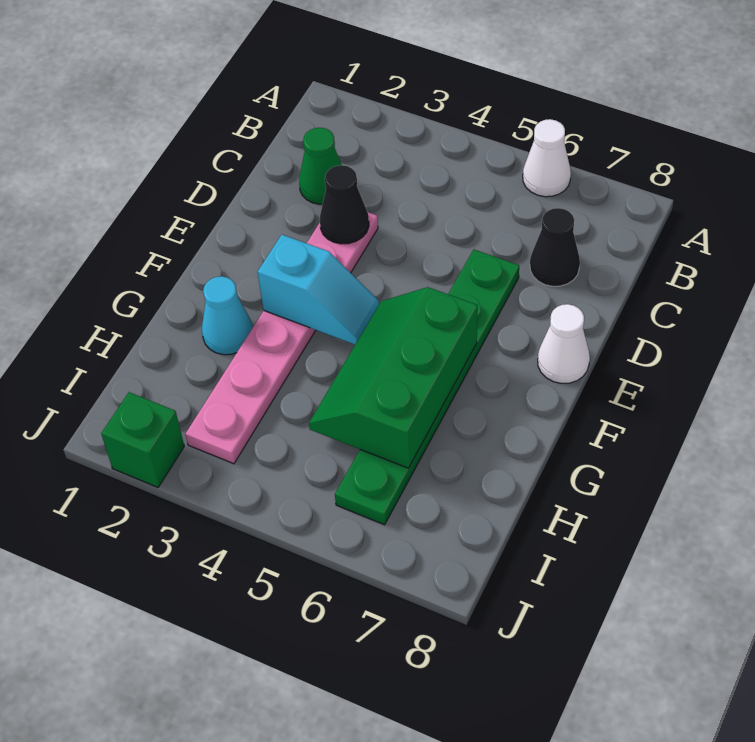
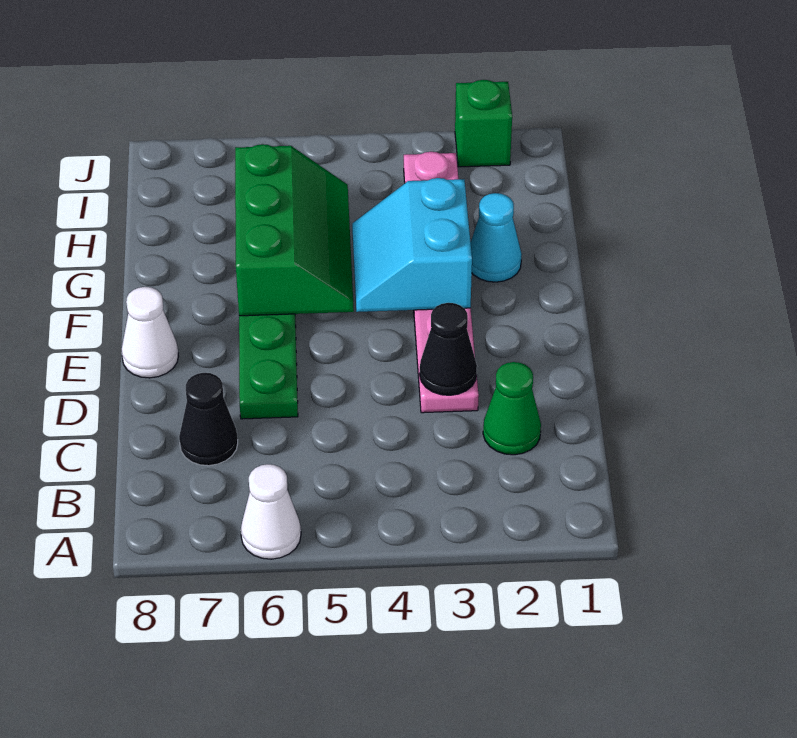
cyan 1x2 slope [258,235,379,344] -> cyan 2x2 slope [352,178,472,312]

